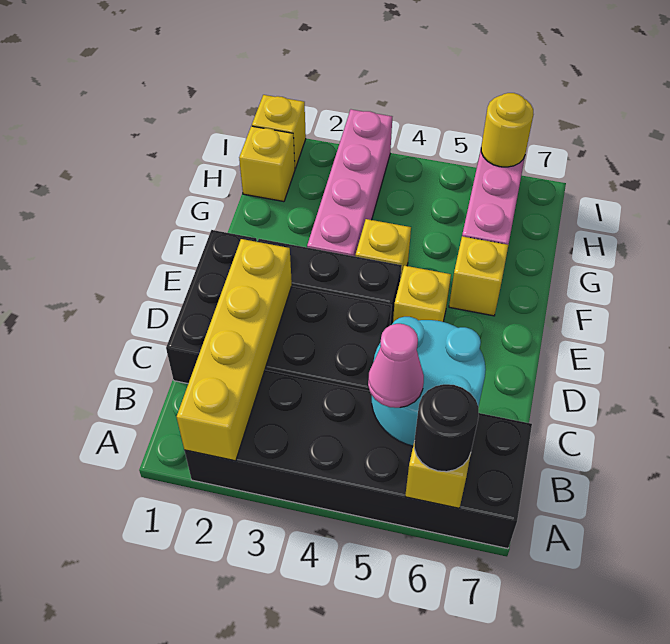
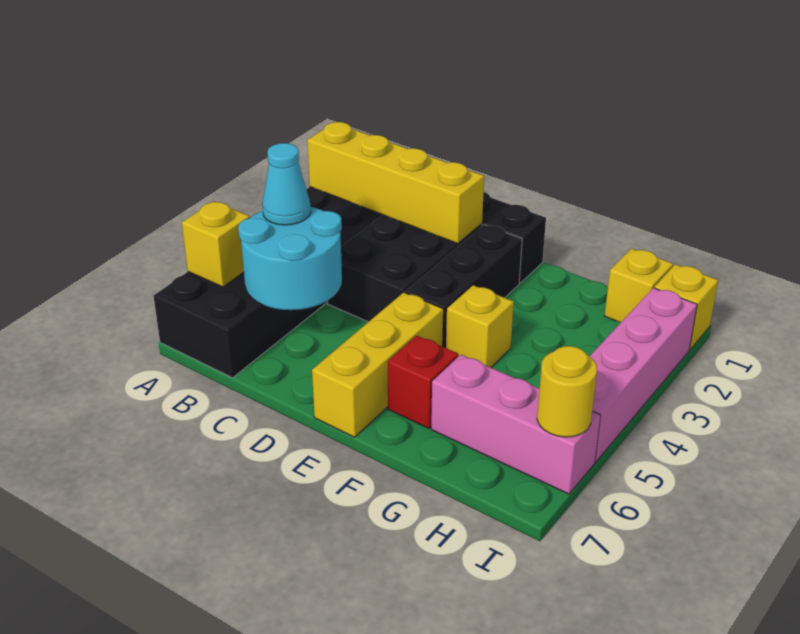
black 1x1 round brick [414,384,479,472] -> none
pink 1x1 cone [368,324,424,408] -> cyan 1x1 cone [262,143,311,225]
yellow 1x1 brick [393,266,451,322] -> yellow 1x3 brick [312,292,444,437]
pink 1x4 brick [307,109,392,256] -> pink 1x4 brick turned to [590,288,697,462]
yellow 1x1 brick [449,236,508,316] -> red 1x1 brick [388,336,458,428]

